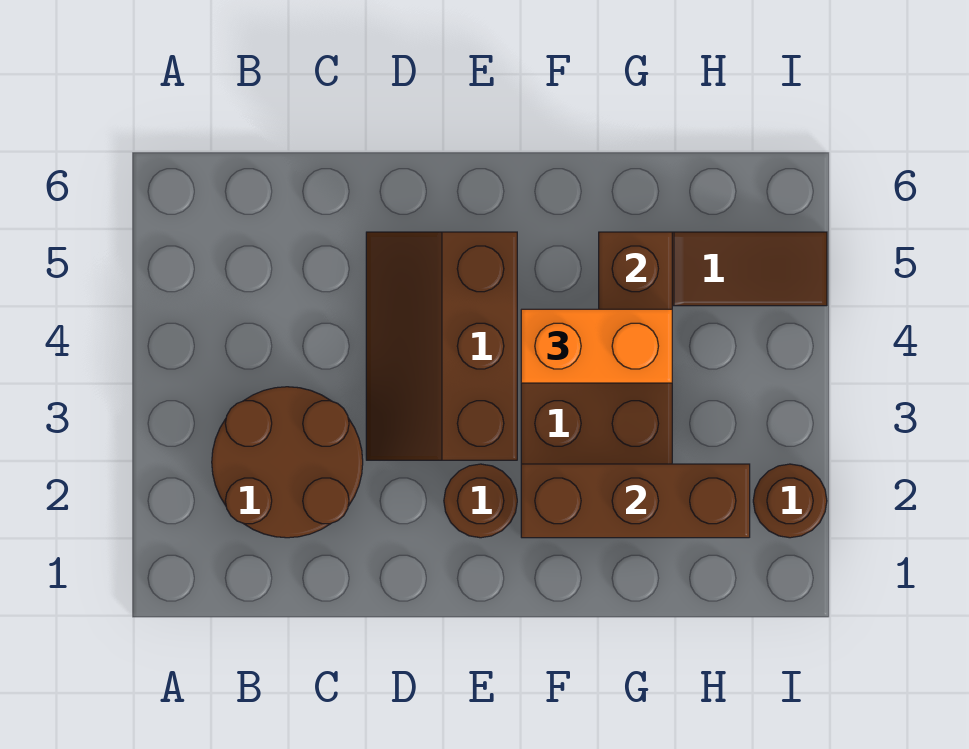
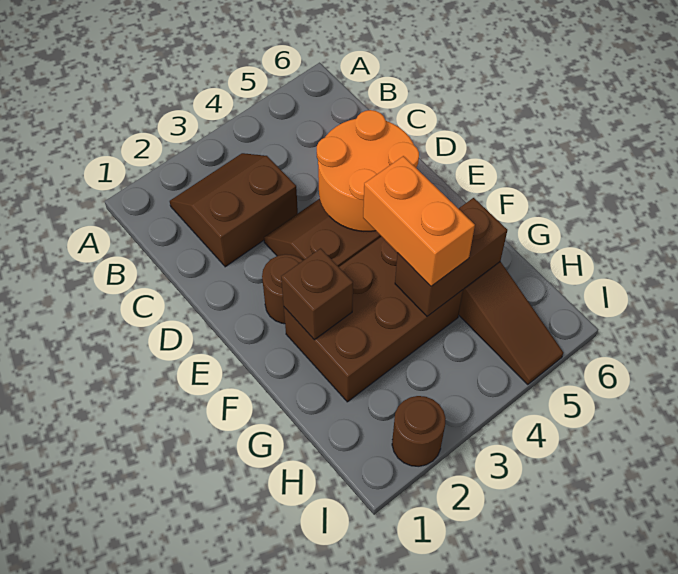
brown 2x2 round brick [212,387,363,538] -> brown 2x2 slope [170,153,298,267]
none -> orange 2x2 round brick [317,110,419,231]
brown 1x3 brick [521,464,750,538] -> brown 1x1 brick [281,248,353,340]

